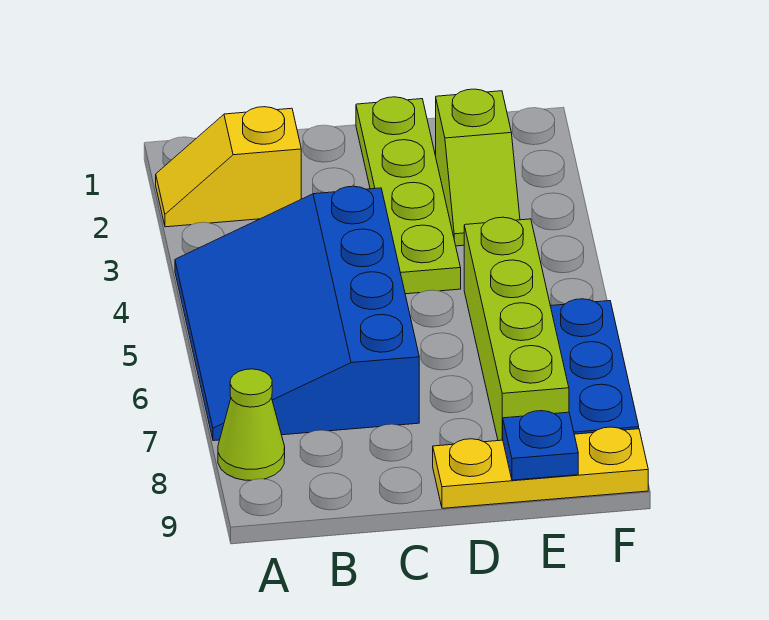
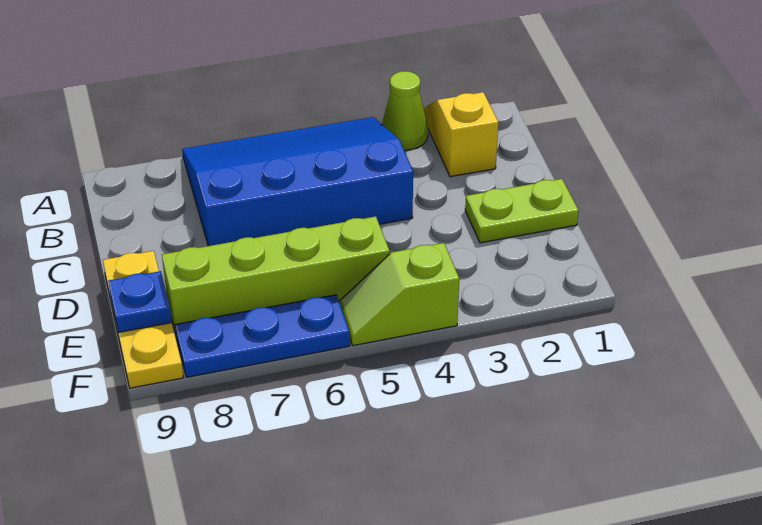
lime 1x1 cone [218,369,285,480] -> lime 1x1 cone moved to [382,71,428,150]
lime 1x4 plate [356,97,461,294] -> lime 1x2 plate [465,179,579,243]
lime 1x2 slope [436,89,520,246] -> lime 1x2 slope moved to [339,243,459,346]

